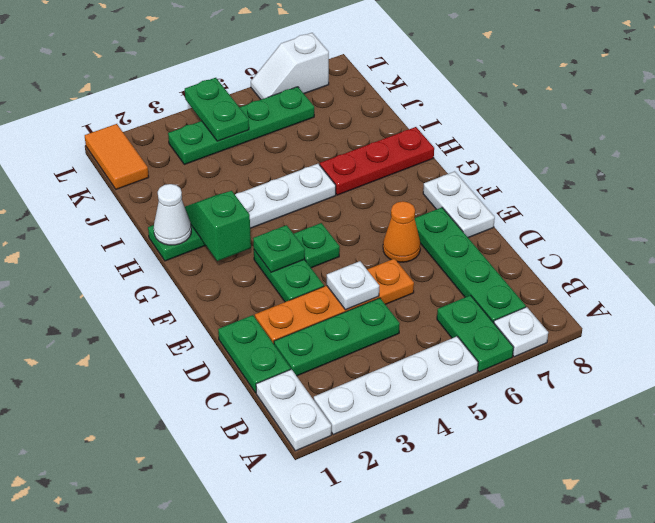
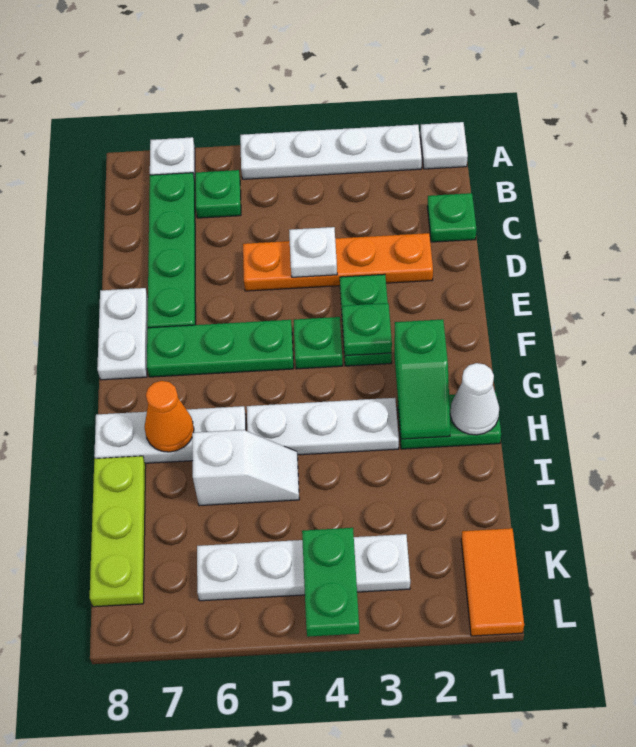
white 1x2 plate [256,369,331,451] -> white 1x1 plate [420,122,468,169]
green 1x2 plate [437,295,514,372] -> green 1x1 plate [195,170,241,218]
green 1x2 plate [218,315,291,393] -> green 1x1 plate [427,193,476,242]
green 1x3 plate [274,298,400,376] -> green 1x3 plate moved to [147,320,294,377]
orange 1x1 cone [383,201,420,262] -> orange 1x1 cone moved to [145,381,194,452]
red 1x3 plate [320,127,434,195] -> white 1x3 plate [94,406,246,463]
none -> lime 1x3 plate [90,456,146,607]
green 1x4 plate [168,87,314,164] -> white 1x4 plate [197,534,410,601]
white 1x2 slope [251,33,329,99] -> white 1x2 slope moved to [192,430,299,506]

